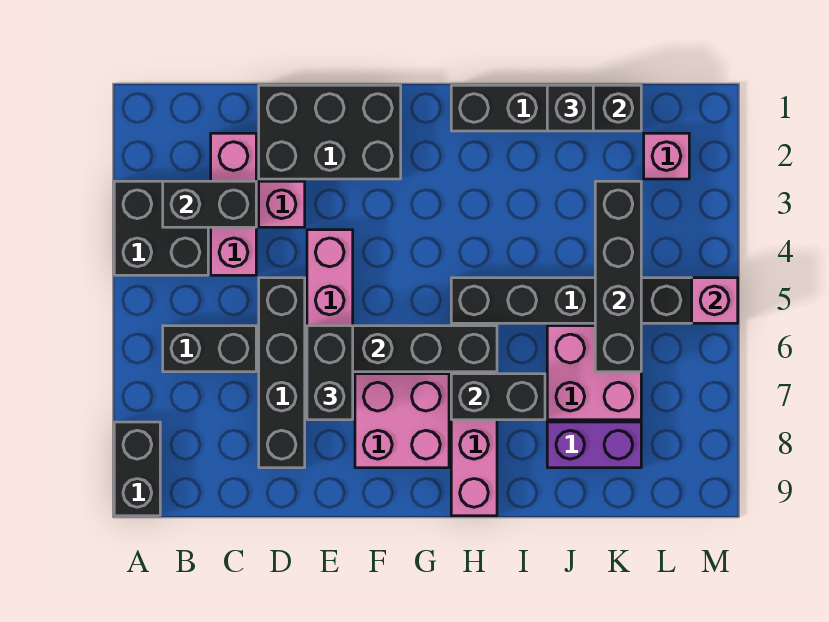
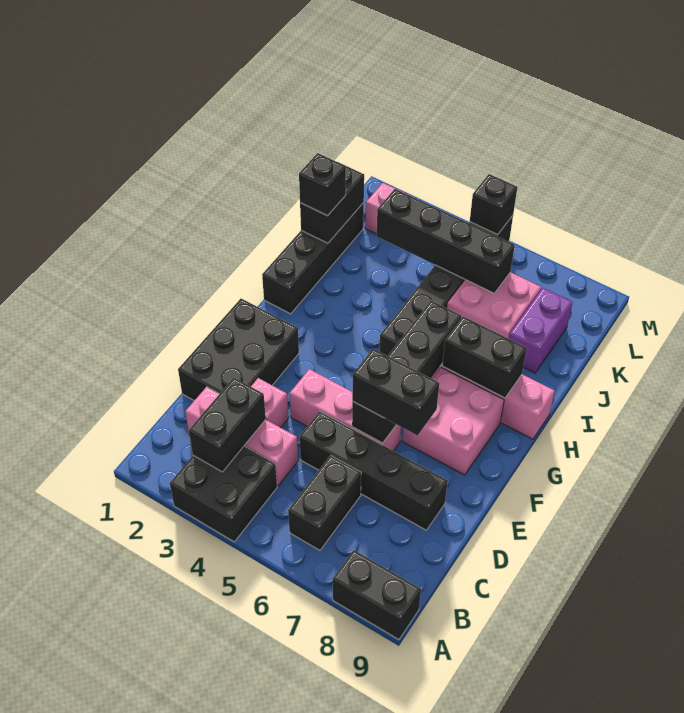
black 1x2 brick [451,374,545,420] -> black 1x2 brick turned to [442,317,527,398]
pink 1x1 brick [692,278,738,323] -> black 1x1 brick [470,174,517,235]

